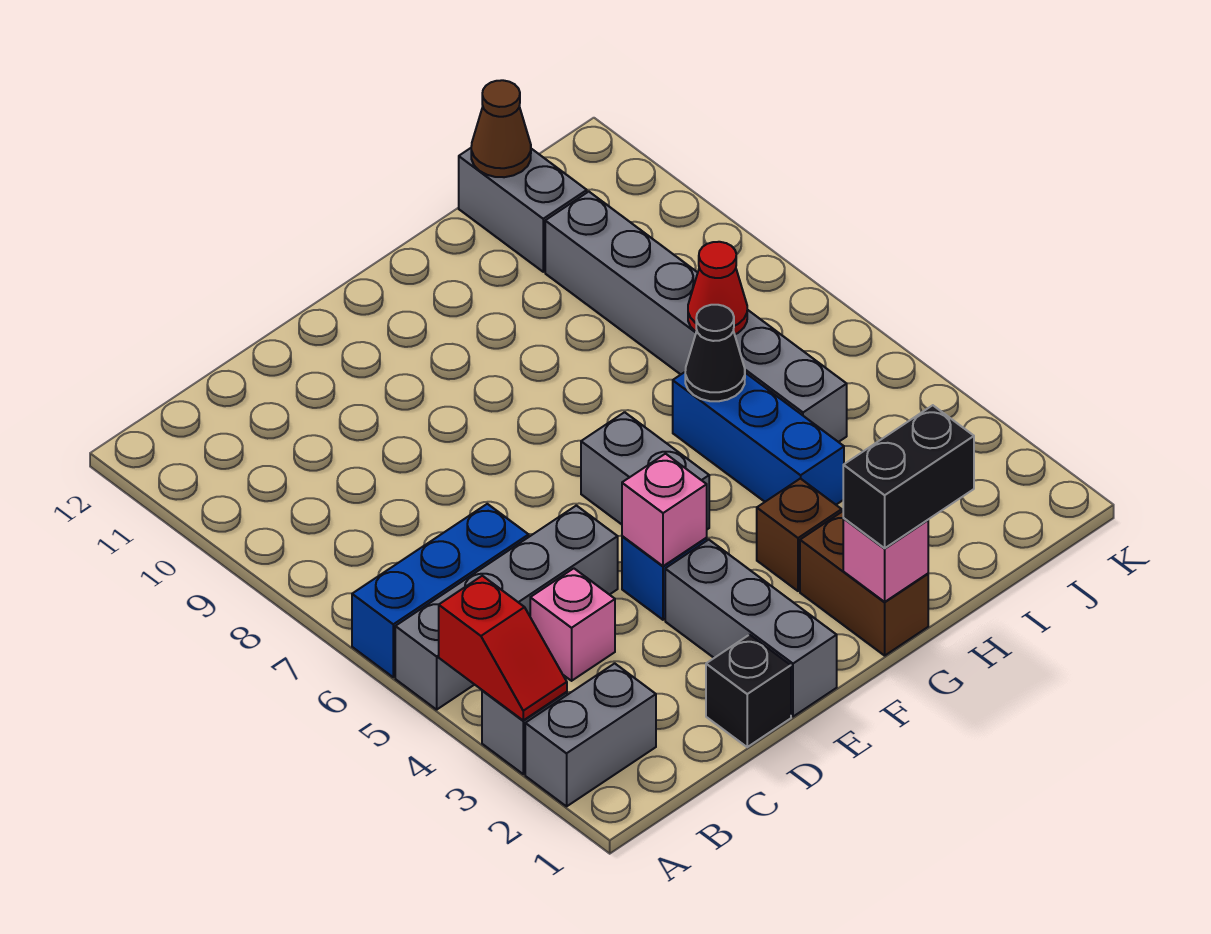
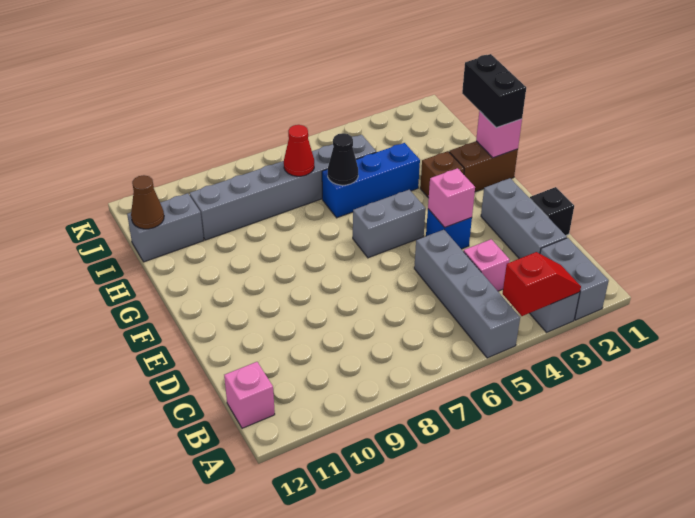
blue 1x3 brick [352,504,529,677] -> none
none -> pink 1x1 brick [224,362,275,428]
grey 1x3 brick [665,540,837,717] -> grey 1x3 brick turned to [481,178,567,259]

